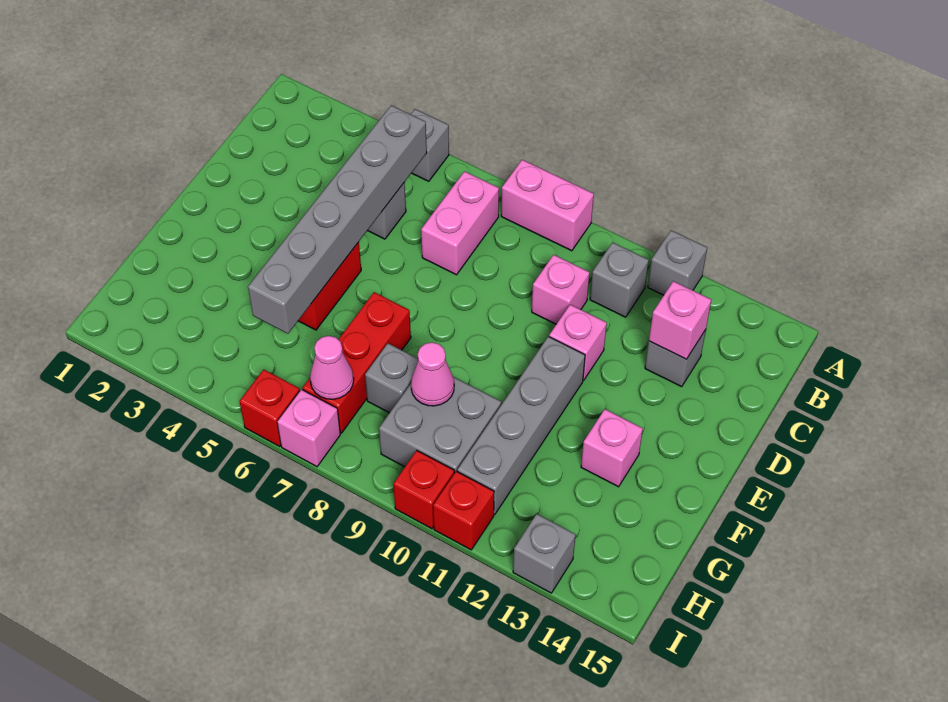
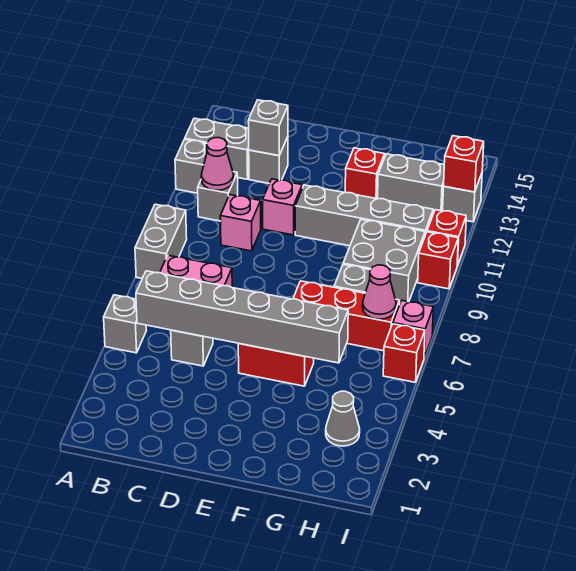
pink 1x2 brick [501,160,594,251] -> grey 1x2 brick [135,204,187,278]
none -> grey 1x2 brick [185,118,249,179]
pink 1x1 brick [649,281,711,359] -> grey 1x1 brick [248,100,288,156]
pink 1x1 brick [581,409,643,487] -> red 1x1 brick [345,148,385,199]
pink 1x1 cone [411,342,454,406] -> pink 1x1 cone moved to [201,138,234,190]
none -> grey 1x2 brick [378,154,444,213]
none -> grey 1x1 cone [326,391,360,446]
none -> red 1x1 brick [444,136,484,192]

